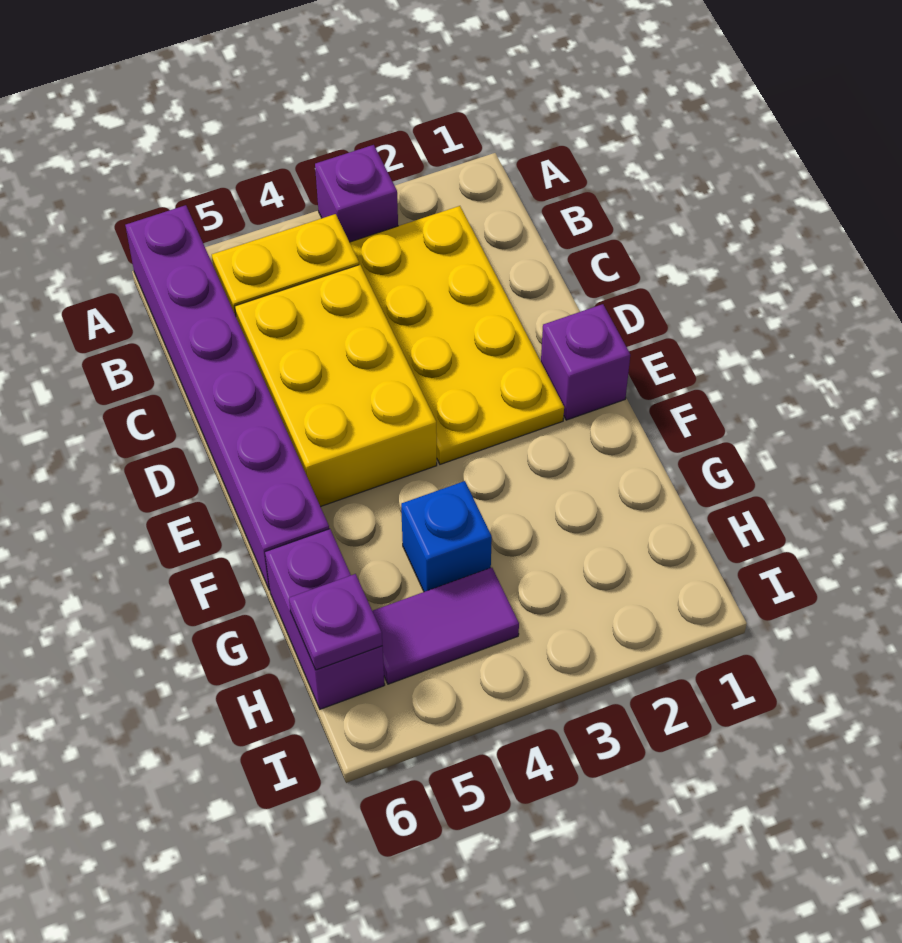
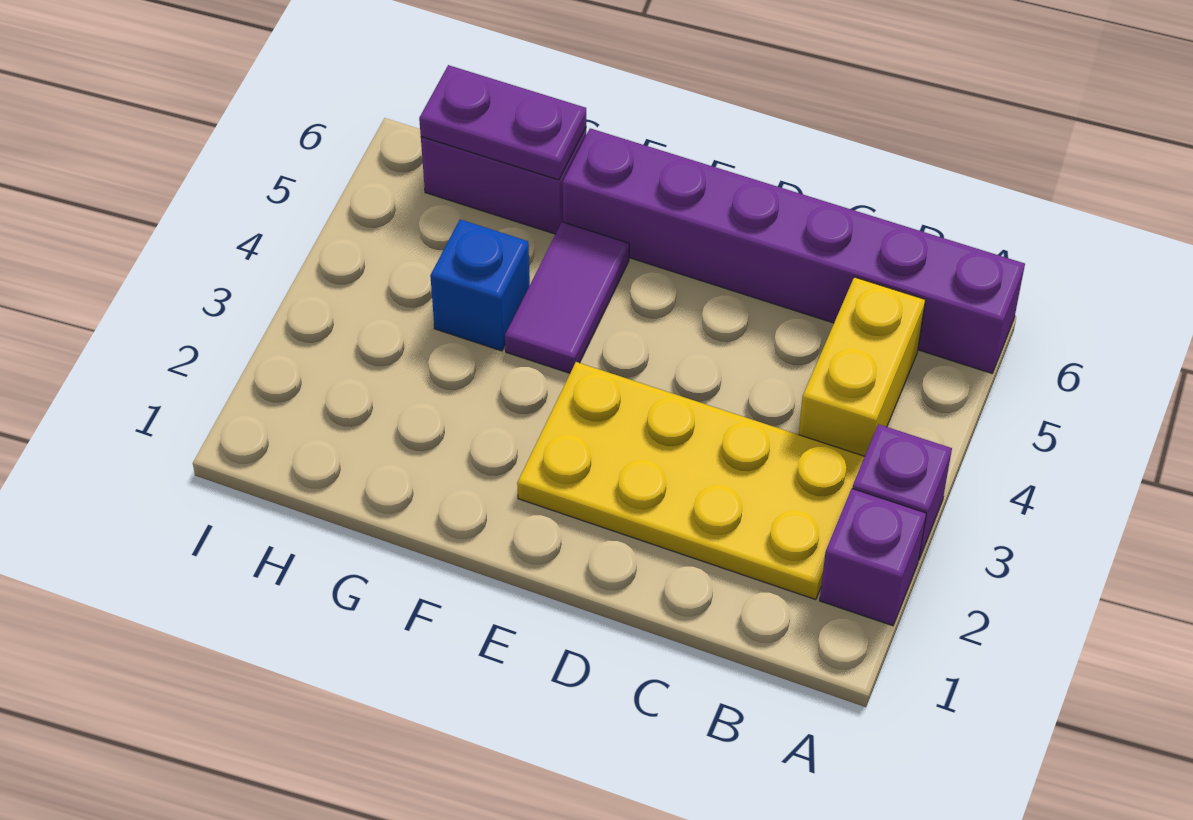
yellow 2x3 brick [235,265,437,507] -> none
purple 1x1 brick [541,304,630,420] -> purple 1x1 brick moved to [820,489,926,626]
purple 1x2 tile [372,568,519,684] -> purple 1x2 tile moved to [505,222,629,373]
purple 1x1 plate [289,574,382,670] -> purple 1x2 plate [419,65,586,180]

